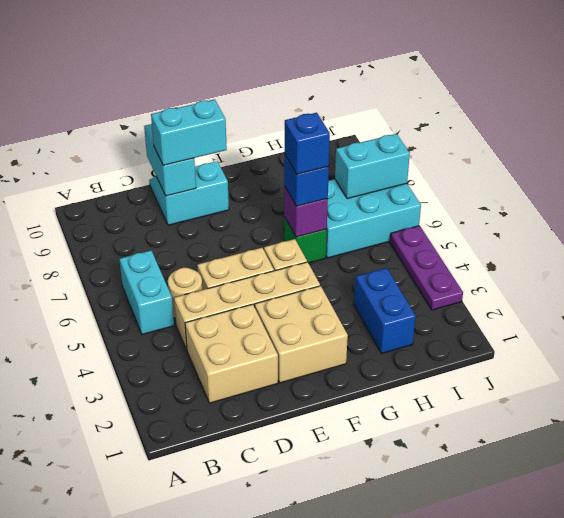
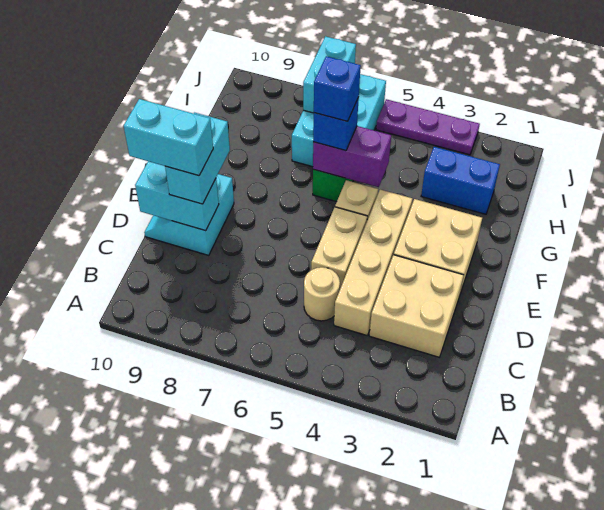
cyan 1x2 brick [119,251,174,334] -> cyan 1x2 brick moved to [124,99,213,176]
purple 1x1 brick [284,186,328,237] -> purple 1x2 brick [313,126,391,187]

